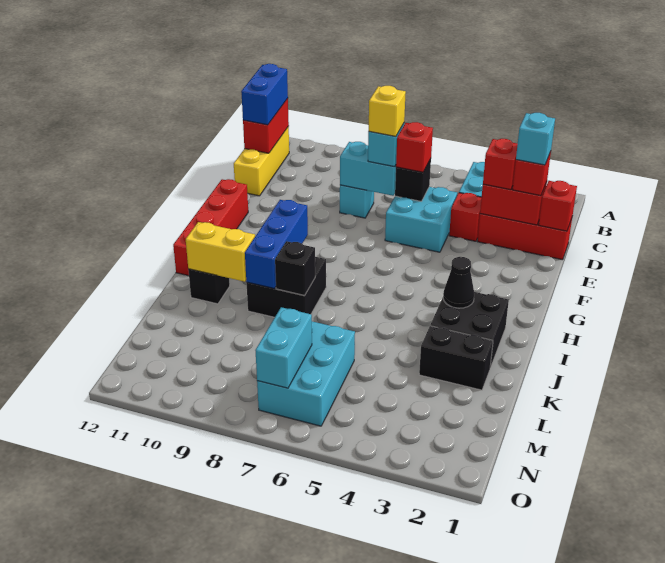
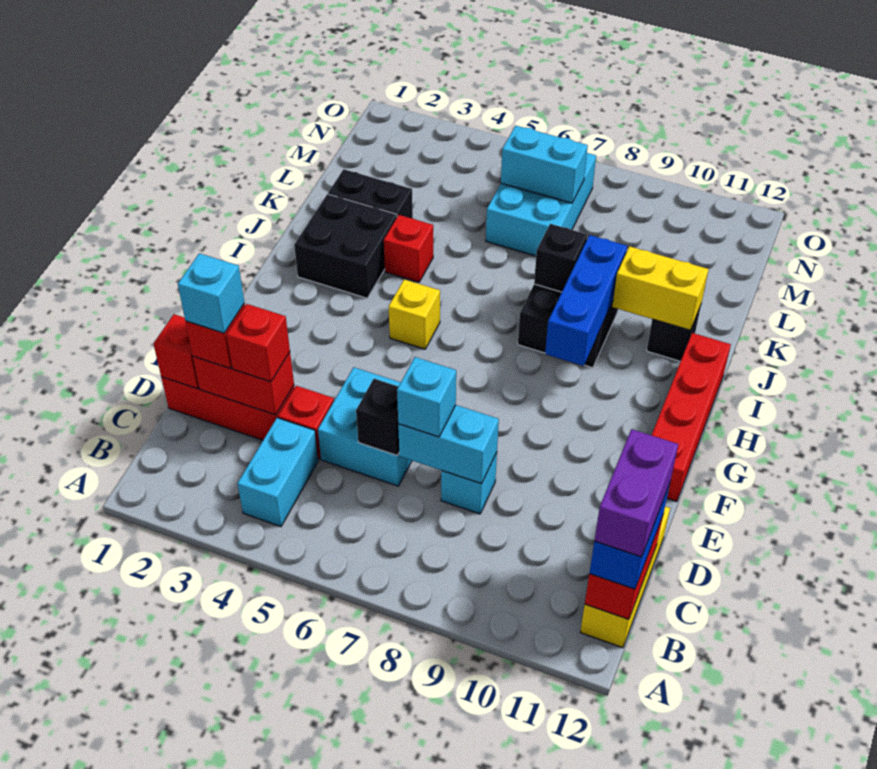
none -> purple 1x2 brick [594,429,678,557]
red 1x1 brick [396,122,433,172] -> red 1x1 brick moved to [384,215,433,282]
yellow 1x1 brick [369,86,406,137] -> yellow 1x1 brick moved to [389,279,440,349]
black 1x1 cone [443,257,474,308] -> none
cyan 1x2 brick [255,307,312,388] -> cyan 1x2 brick turned to [501,126,588,203]

